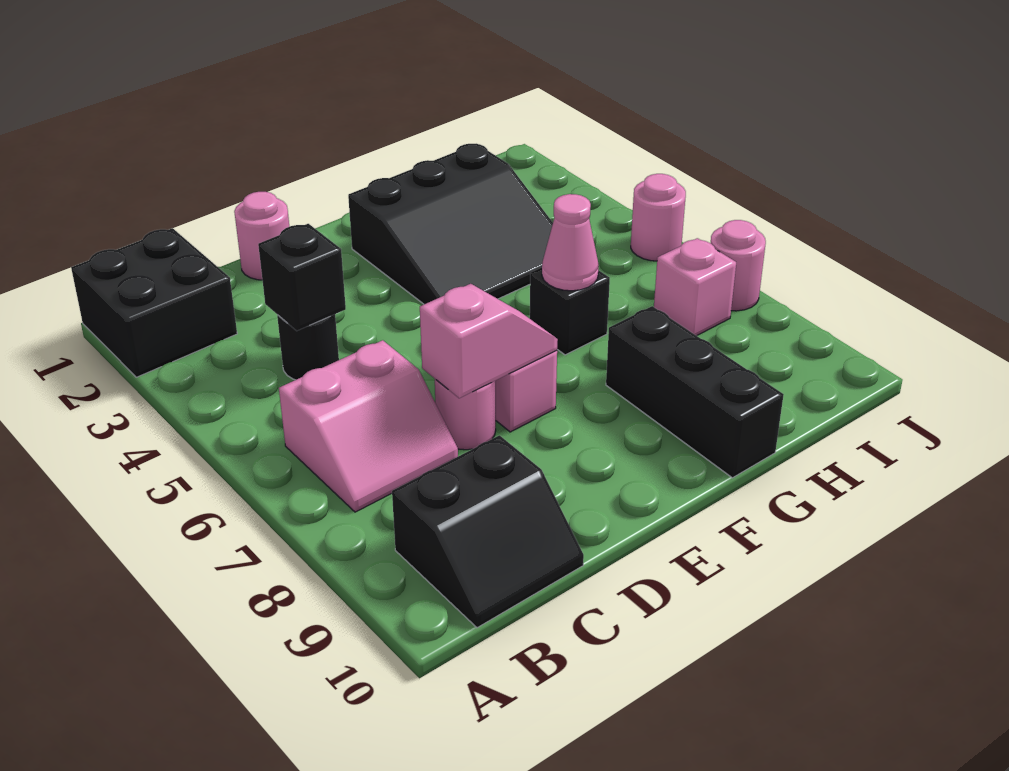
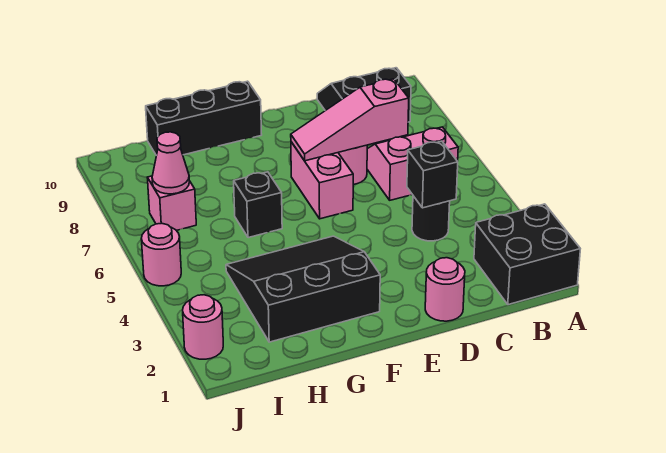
pink 1x2 slope [420,284,558,398] -> pink 1x3 slope [291,79,409,161]
pink 1x1 cone [542,194,599,291] -> pink 1x1 cone moved to [152,132,189,194]
black 1x3 brick [606,306,784,478] -> black 1x3 brick turned to [146,81,262,155]
pink 1x1 round brick [711,220,766,311] -> pink 1x1 round brick moved to [183,295,223,359]

